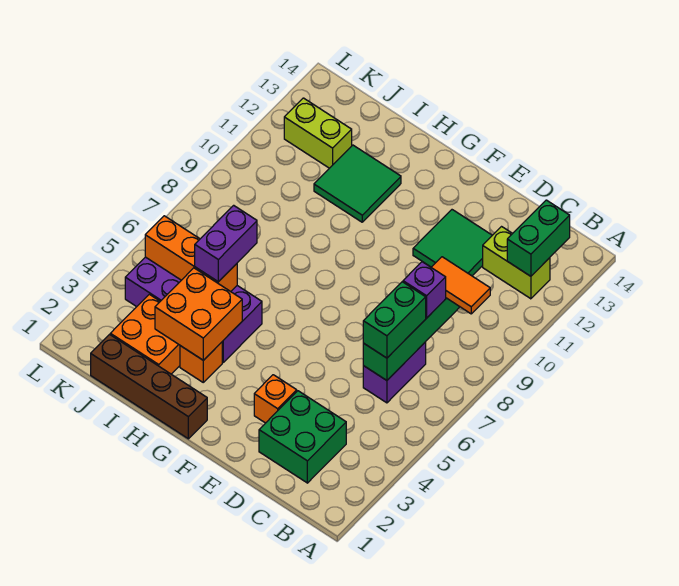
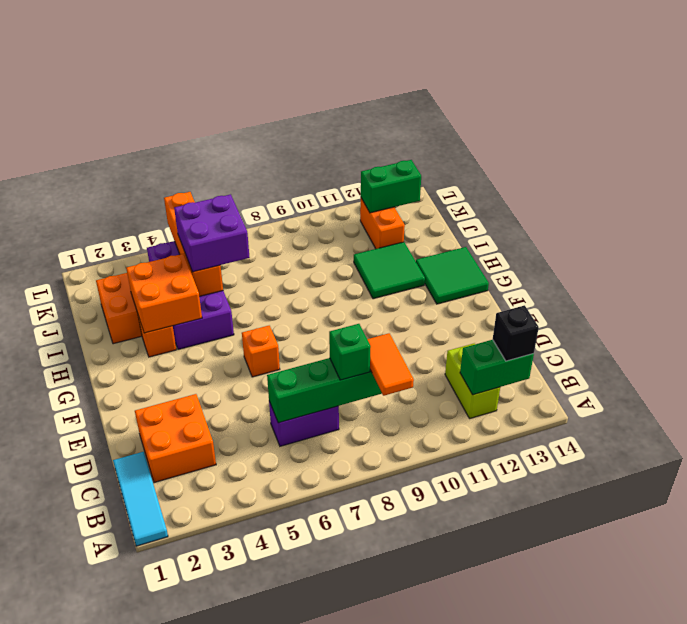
none -> cyan 1x3 tile [113,452,168,546]
none -> black 1x1 brick [493,305,539,361]
green 2x2 brick [259,391,346,483] -> orange 2x2 brick [135,394,216,483]
green 1x2 brick [363,282,426,358] -> green 1x2 brick moved to [361,160,421,213]
purple 1x1 brick [403,262,446,318] -> green 1x1 brick [329,324,371,380]
green 2x2 tile [413,210,492,276] -> green 2x2 tile moved to [416,247,489,304]
orange 1x1 brick [254,375,297,423] -> orange 1x1 brick moved to [242,326,280,377]
brown 1x4 brick [91,335,207,439] -> none
orange 1x3 brick [145,216,237,292] -> orange 1x4 brick [164,192,223,296]
purple 1x2 brick [195,205,257,282] -> purple 2x2 brick [174,194,250,272]
lime 1x2 brick [284,98,352,168] -> orange 1x2 brick [360,198,405,249]

